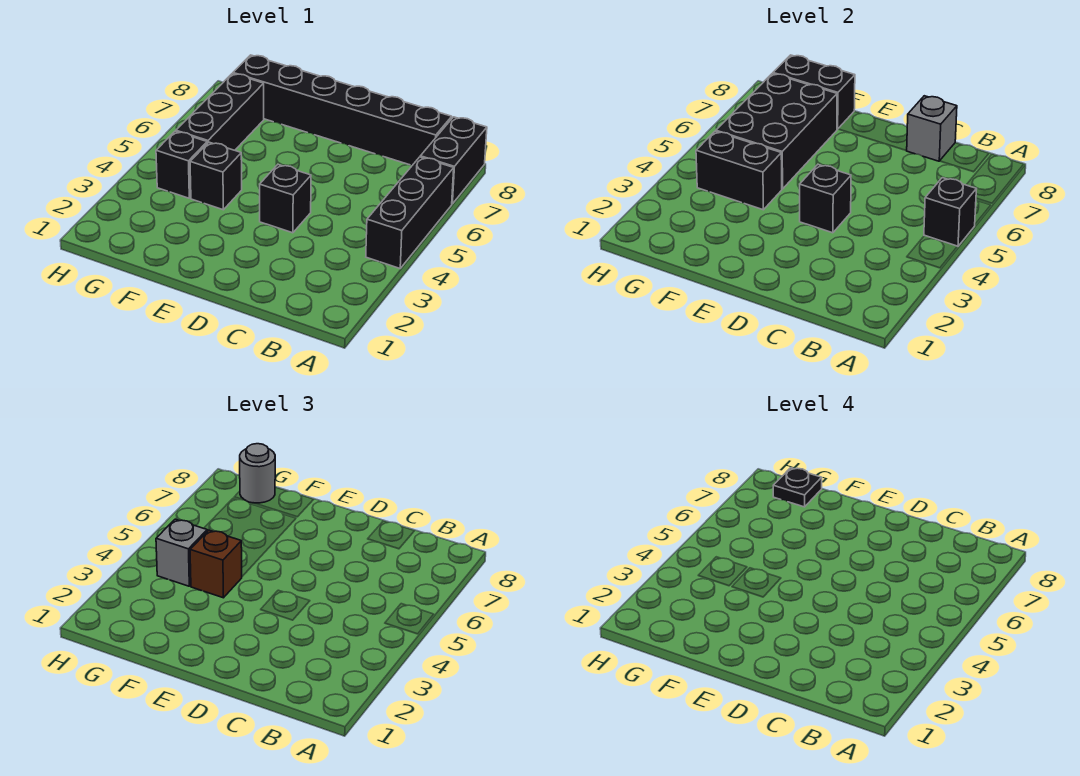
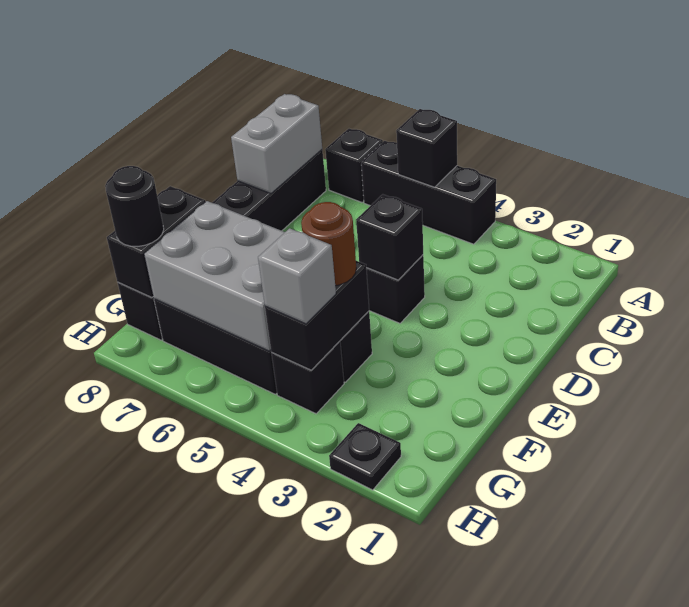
black 1x2 brick [420,117,487,204] -> black 1x1 brick [325,129,383,202]
grey 1x1 brick [906,96,957,161] -> grey 1x2 brick [231,94,322,193]
brown 1x1 brick [190,530,242,598] -> brown 1x1 round brick [301,202,356,286]
black 2x3 brick [716,74,837,189] -> grey 2x3 brick [144,201,285,351]
grey 1x1 round brick [240,444,275,503] -> black 1x1 round brick [105,166,164,246]
black 1x1 plate [773,468,822,507] -> black 1x1 plate moved to [329,423,401,490]

